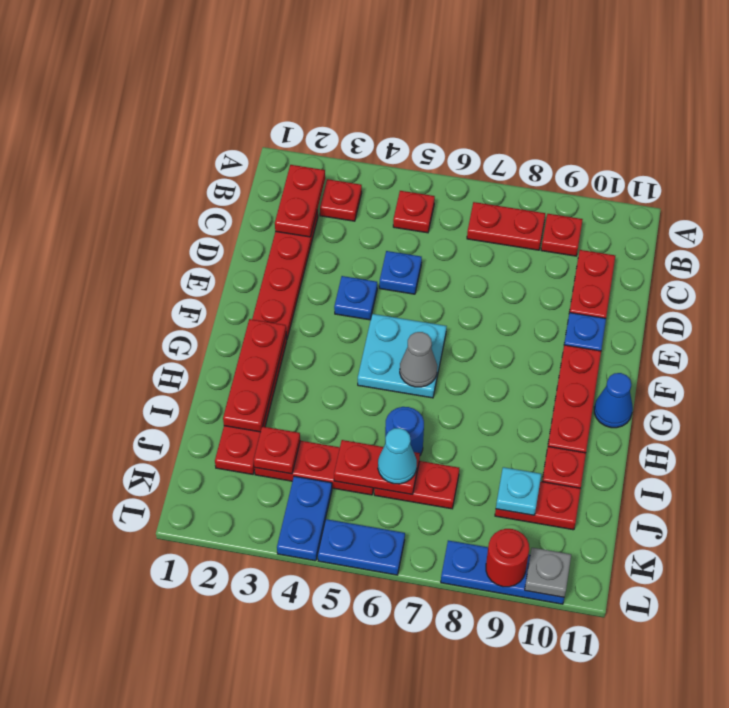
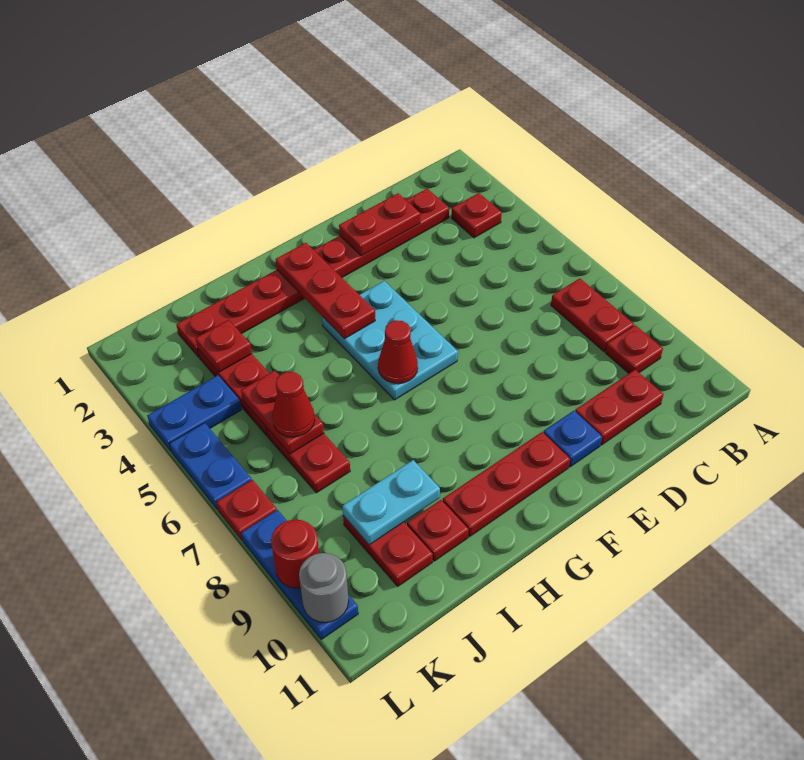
red 1x2 plate [275,165,325,237] -> red 1x2 plate moved to [339,193,420,256]
red 1x1 plate [393,191,435,233] -> red 1x1 plate moved to [217,480,277,540]
blue 1x1 plate [379,251,422,294] -> none
blue 1x1 plate [334,276,377,320] -> none
cyan 2x2 plate [358,314,447,398] -> cyan 2x3 plate [322,281,458,400]
red 1x3 plate [223,319,286,432] -> red 1x3 plate turned to [275,243,375,339]
grey 1x1 cone [400,332,437,387] -> red 1x1 cone [378,320,418,384]
blue 1x1 cone [594,373,633,428] -> none
blue 1x1 round brick [385,407,424,455] -> none
cyan 1x1 cone [378,428,417,484] -> red 1x1 cone [272,372,315,437]
cyan 1x1 plate [496,467,541,515] -> cyan 1x2 plate [342,460,440,545]
grey 1x1 plate [525,548,571,597] -> grey 1x1 round brick [299,553,349,622]

